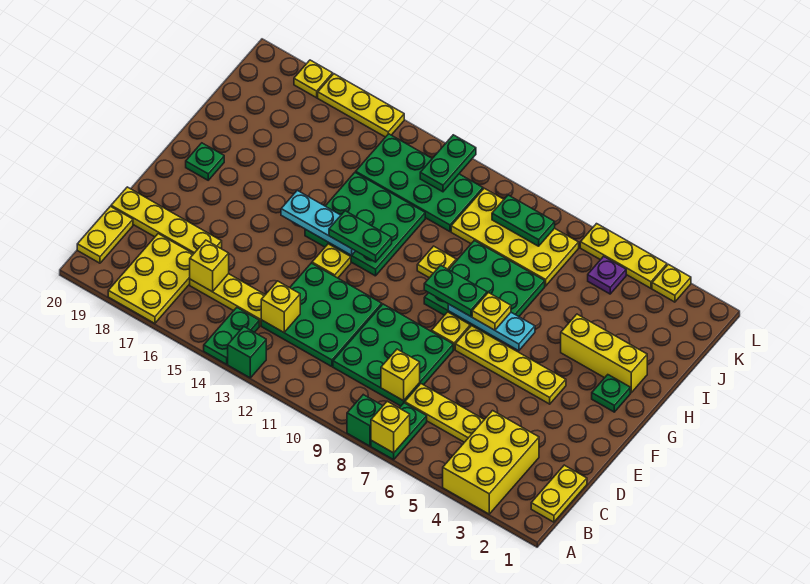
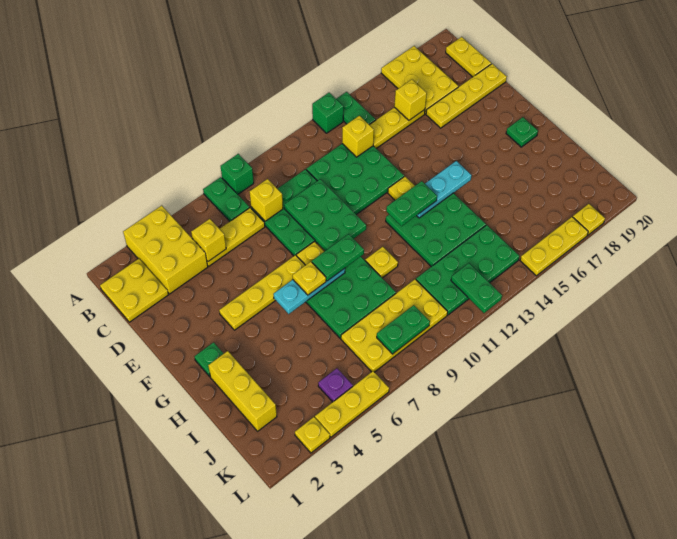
yellow 1x1 brick [371,401,410,453] -> yellow 1x1 brick moved to [191,219,226,261]
yellow 1x2 plate [531,465,587,522] -> yellow 2x2 plate [100,259,169,322]
none -> green 2x3 plate [284,179,366,251]
yellow 1x3 brick [561,314,647,393] -> yellow 1x3 brick turned to [208,351,277,431]

